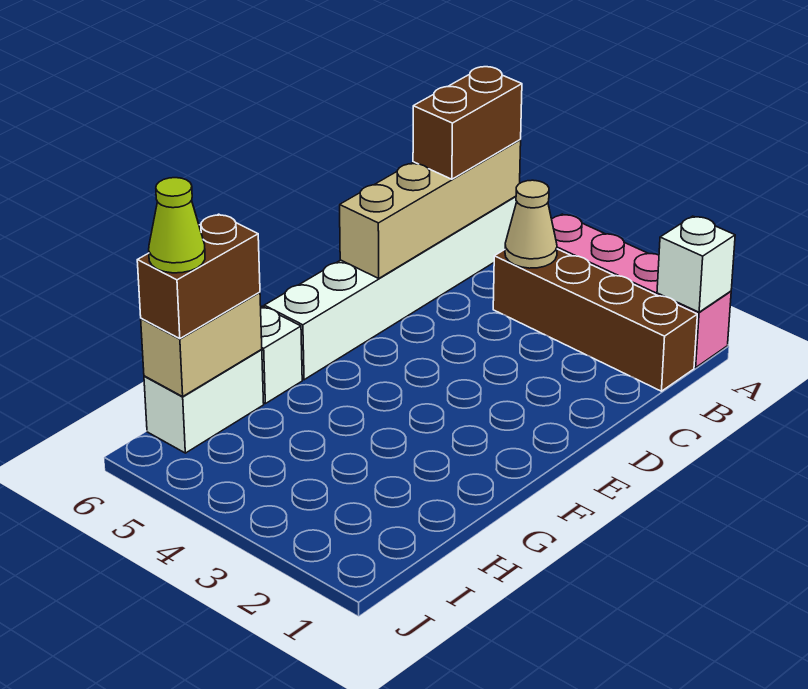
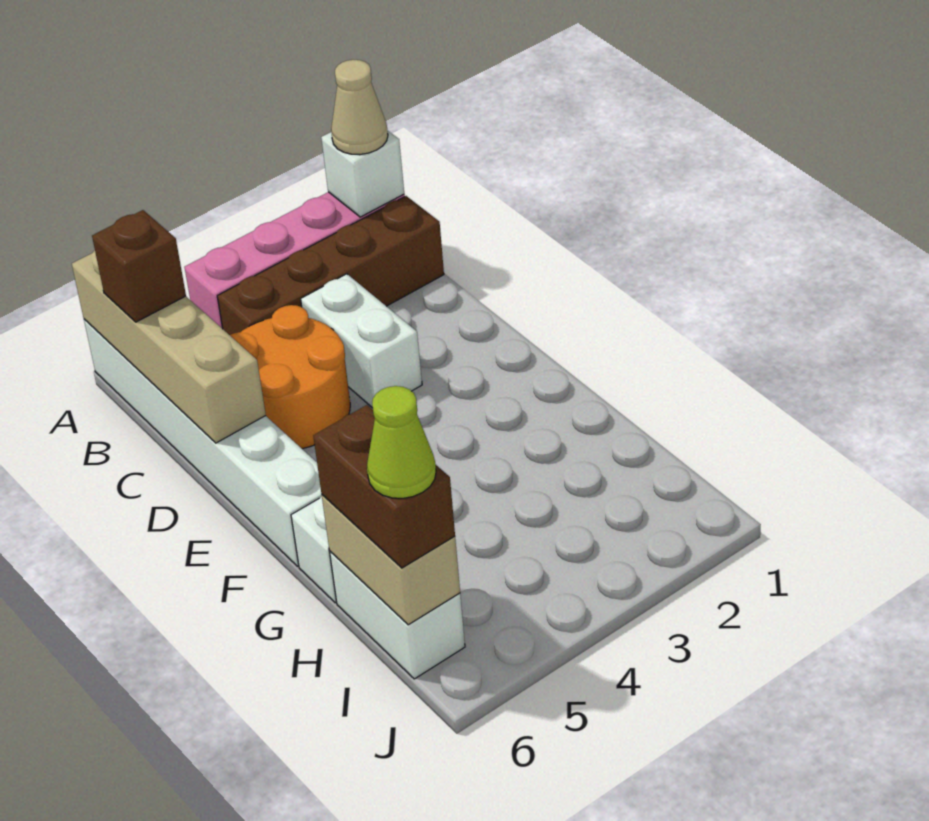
brown 1x2 brick [413,67,522,179] -> brown 1x1 brick [92,210,186,322]
tan 1x1 cone [505,180,557,268] -> tan 1x1 cone moved to [331,60,388,154]
none -> white 1x2 brick [301,274,422,408]
none -> orange 2x2 round brick [230,305,350,449]

